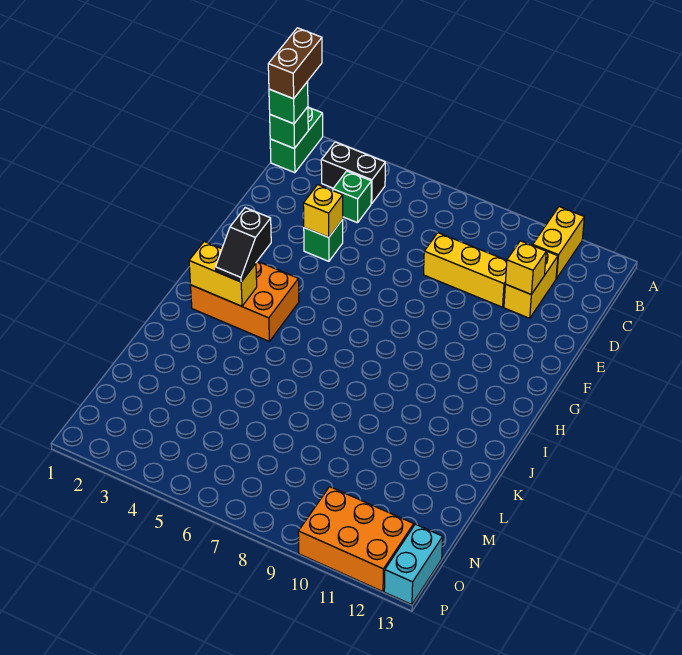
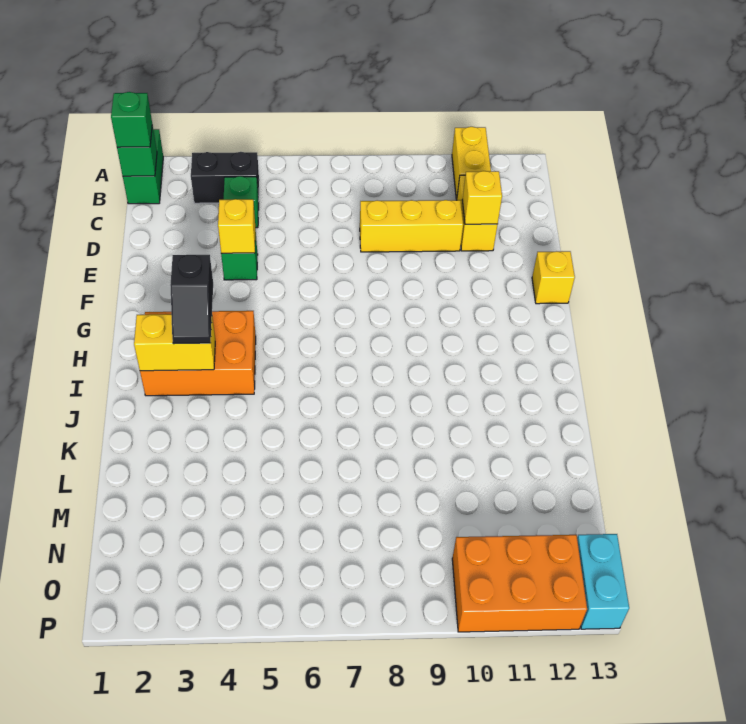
brown 1x2 brick [268,28,322,99] -> none
none -> yellow 1x1 brick [532,251,575,304]

